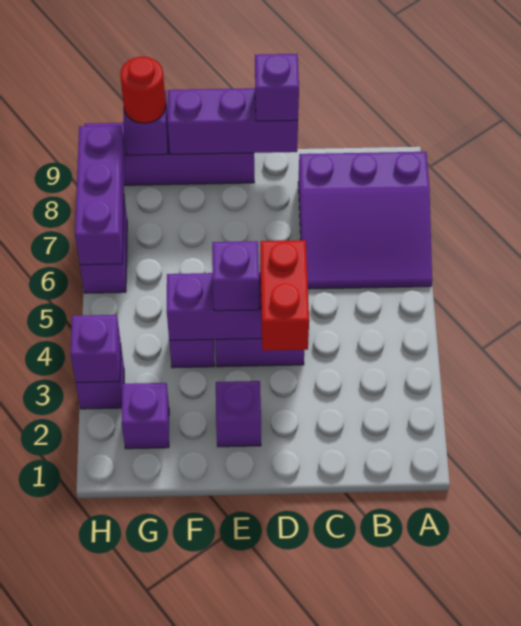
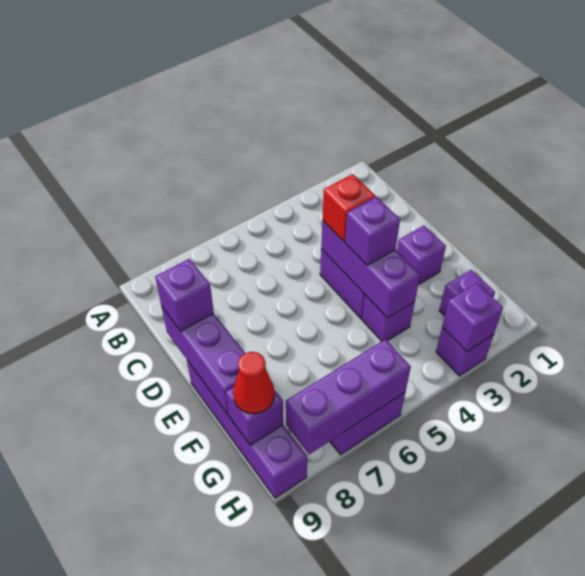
purple 3x3 slope [298,152,432,289] -> none
red 1x2 brick [260,240,309,351] -> red 1x1 brick [322,174,375,241]
red 1x1 round brick [120,57,166,123] -> red 1x1 cone [233,352,275,414]

